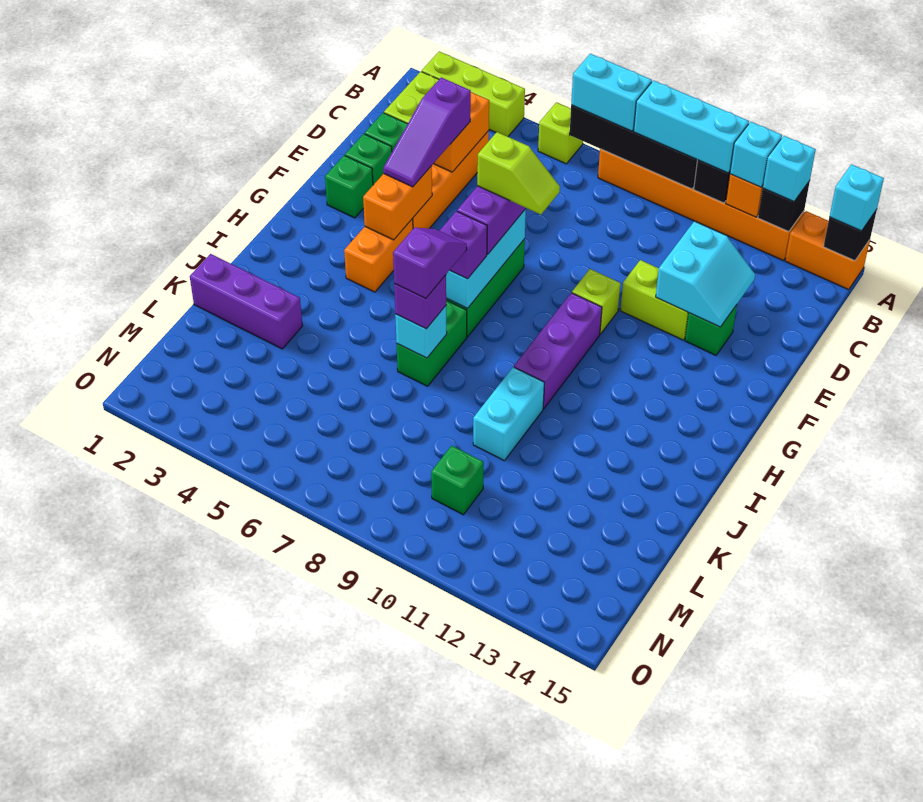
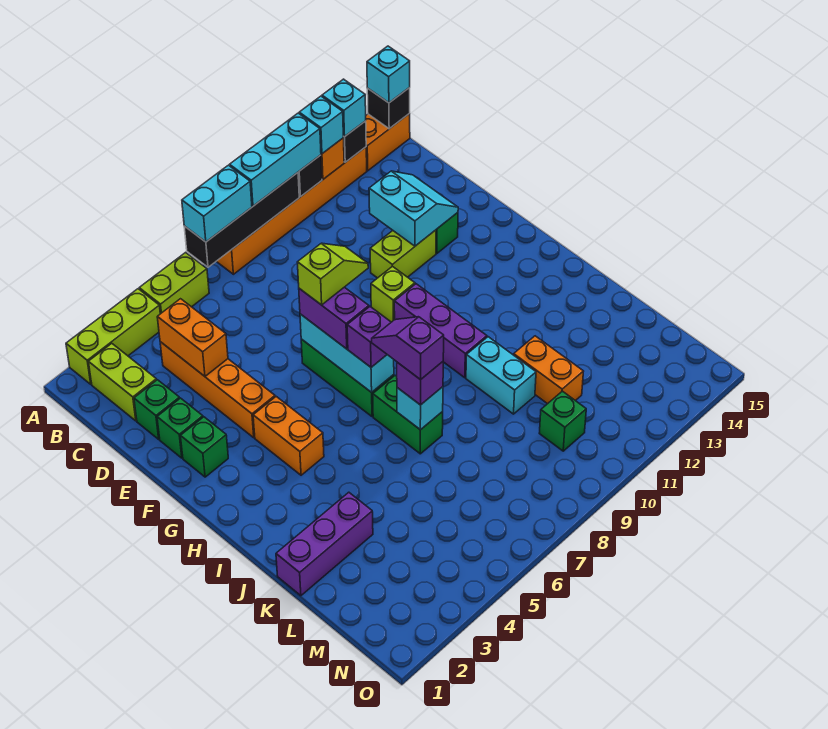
lime 1x1 brick [538,102,583,164] -> lime 1x2 brick [139,252,209,314]
purple 1x3 slope [383,77,471,187] -> none
orange 1x2 brick [363,166,432,240] -> orange 1x2 brick moved to [514,336,584,404]

